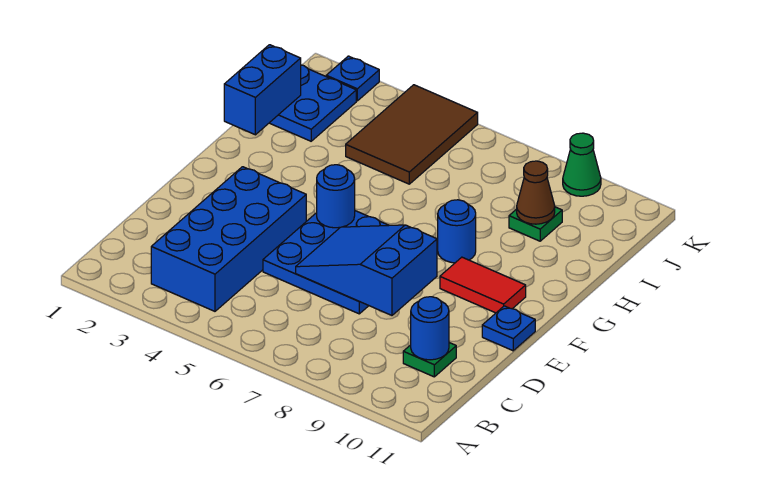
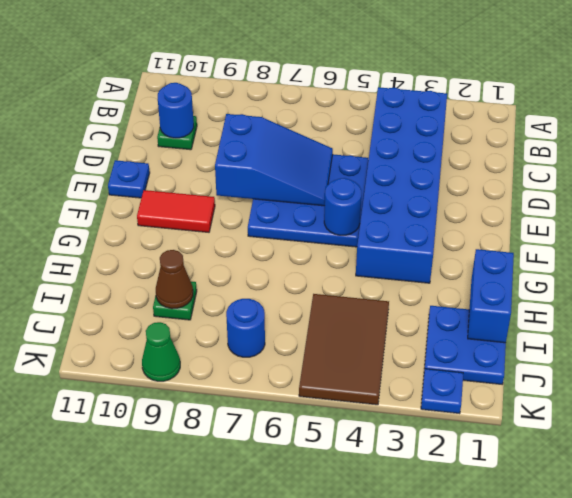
blue 2x4 brick [151,167,306,311] -> blue 2x6 brick [356,87,447,283]
blue 1x1 round brick [438,200,476,263] -> blue 1x1 round brick moved to [226,299,265,357]

